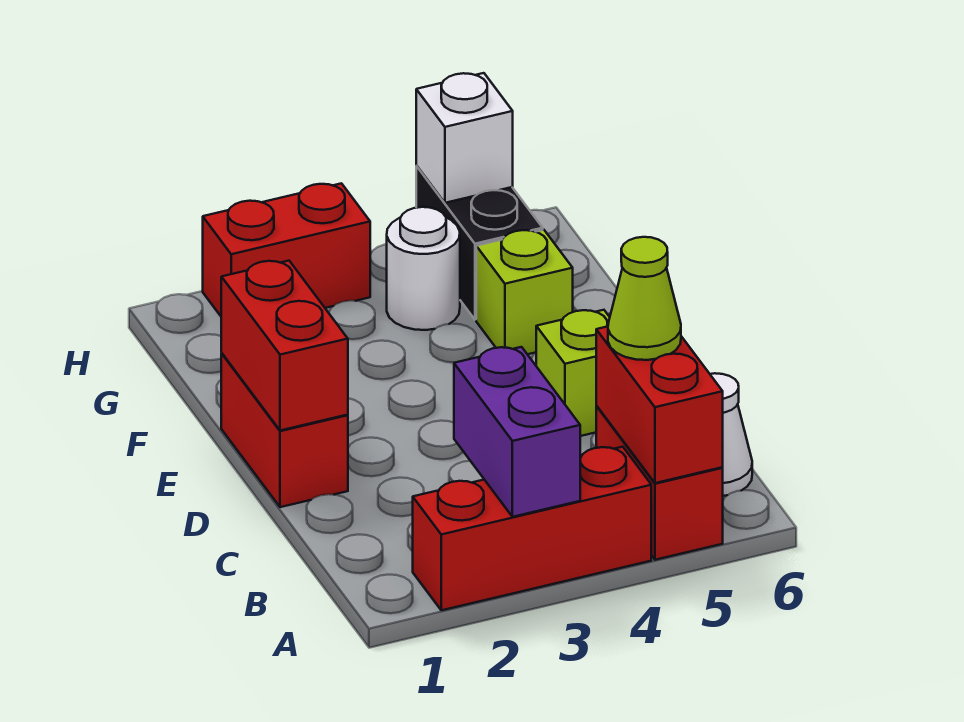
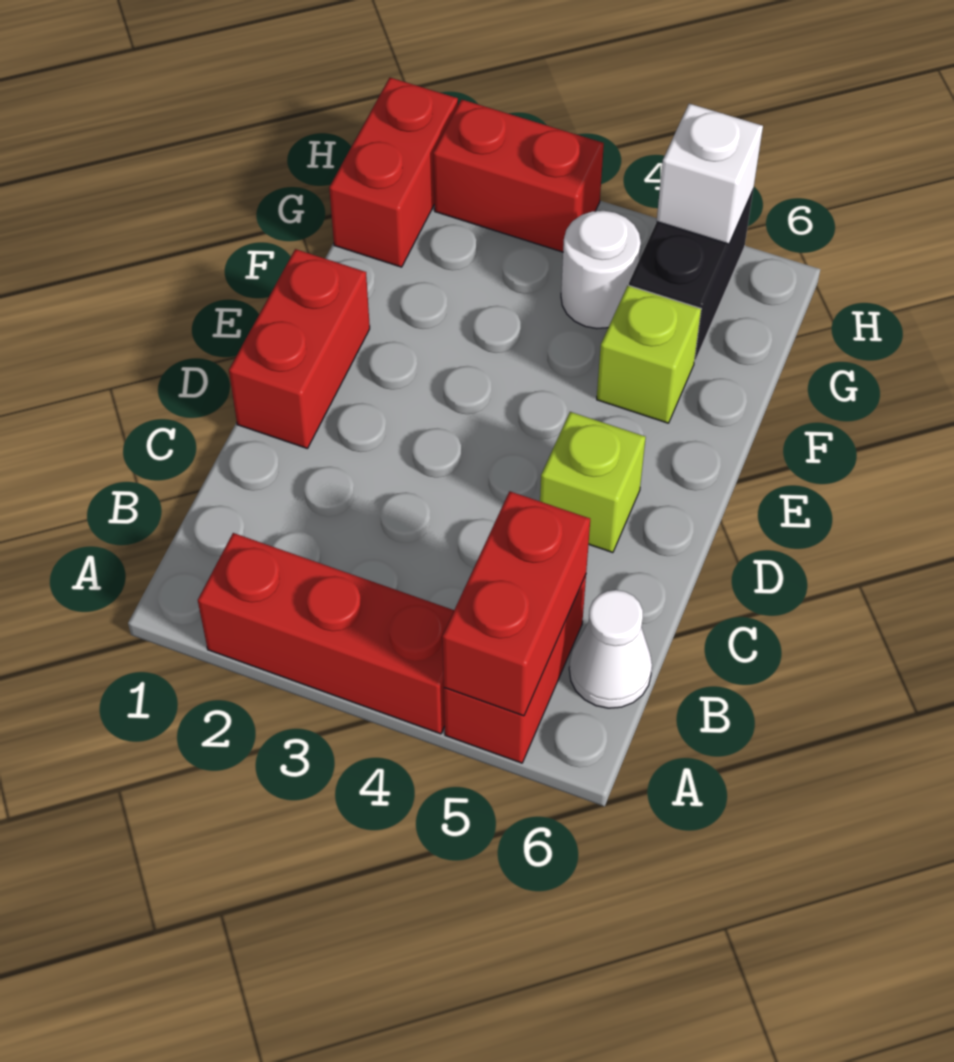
purple 1x2 brick [454,347,580,517] -> none
lime 1x1 cone [608,237,681,360] -> none
red 1x2 brick [221,261,348,430] -> red 1x2 brick moved to [329,78,458,267]

